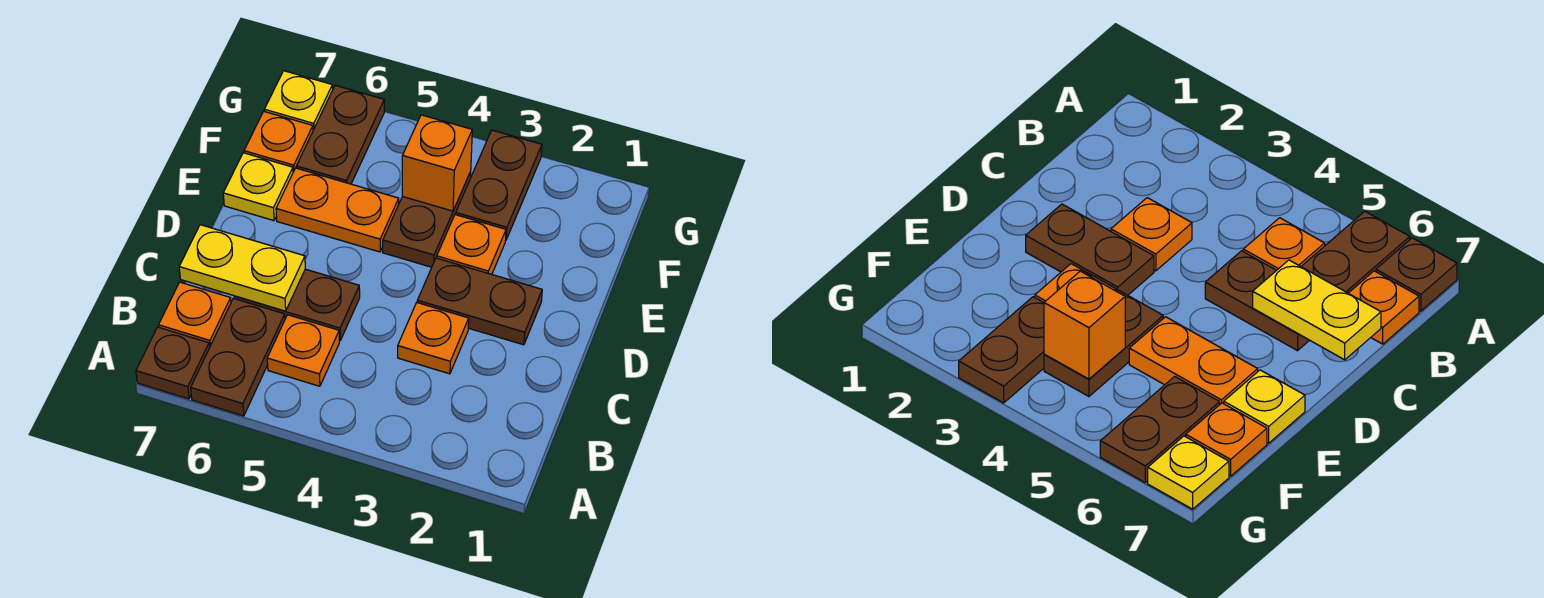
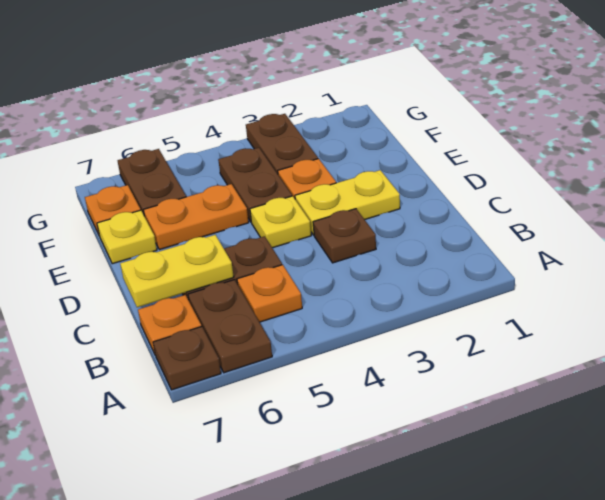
orange 1x1 plate [398,303,469,374] -> brown 1x1 plate [313,209,376,263]
brown 1x2 plate [417,258,542,345] -> yellow 1x2 plate [295,170,400,235]
orange 1x1 brick [402,115,472,211] -> none
yellow 1x1 plate [264,71,333,130] -> yellow 1x1 plate moved to [250,196,311,248]

